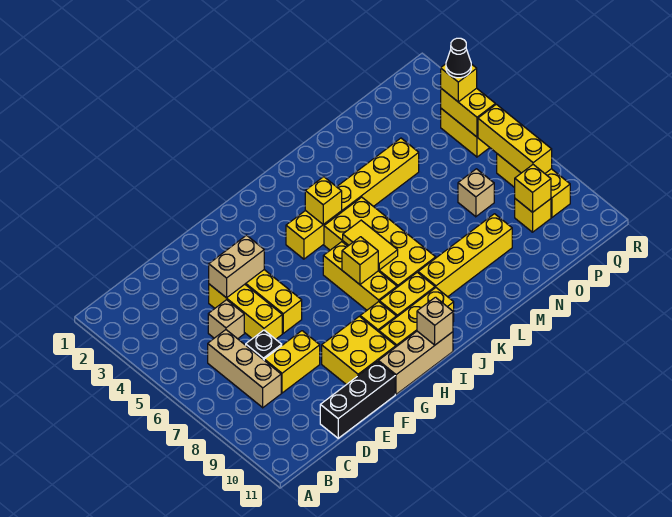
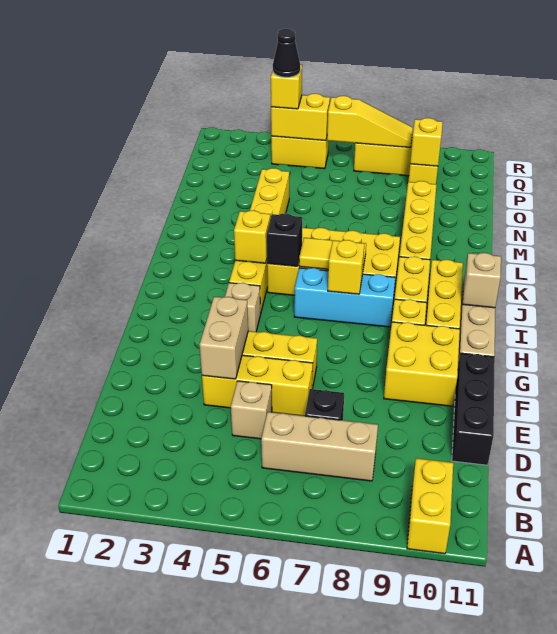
yellow 1x2 brick [264,331,320,393] -> yellow 1x2 brick moved to [407,458,453,554]
yellow 1x3 brick [323,242,397,310] -> cyan 1x3 brick [294,268,395,327]
none -> black 1x1 brick [267,213,302,266]
tan 1x1 brick [458,169,494,217] -> tan 1x1 brick moved to [225,283,261,332]
yellow 1x3 brick [478,104,552,173] -> yellow 1x3 slope [327,96,413,148]

